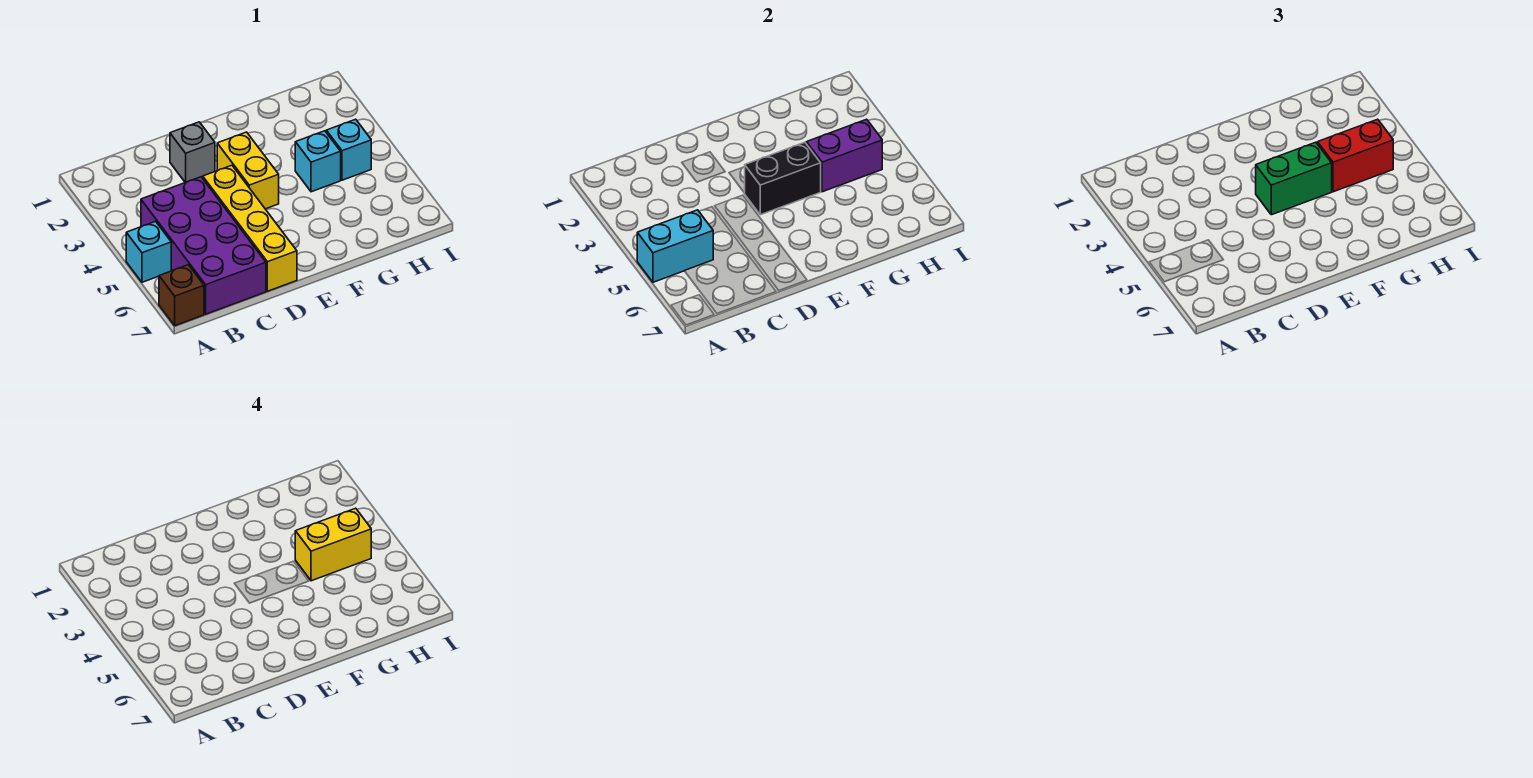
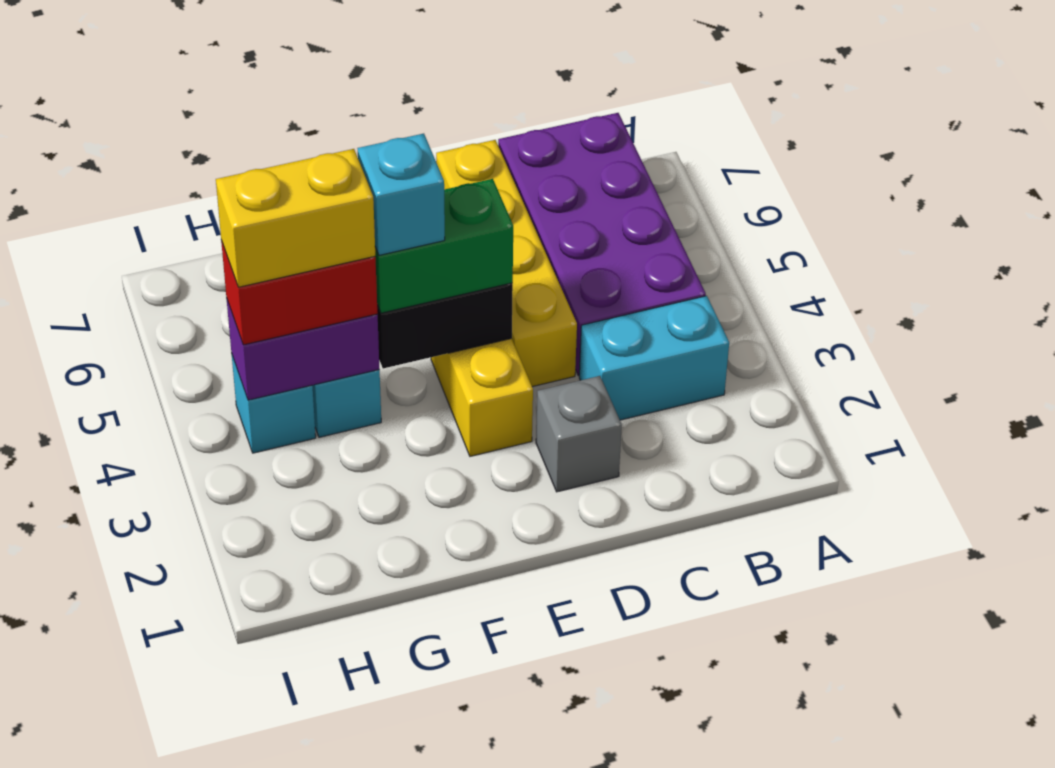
cyan 1x1 brick [126,221,171,282] -> cyan 1x1 brick moved to [358,134,445,255]
cyan 1x2 brick [637,210,713,282] -> cyan 1x2 brick moved to [579,296,729,420]
brown 1x1 brick [159,265,204,326] -> none

